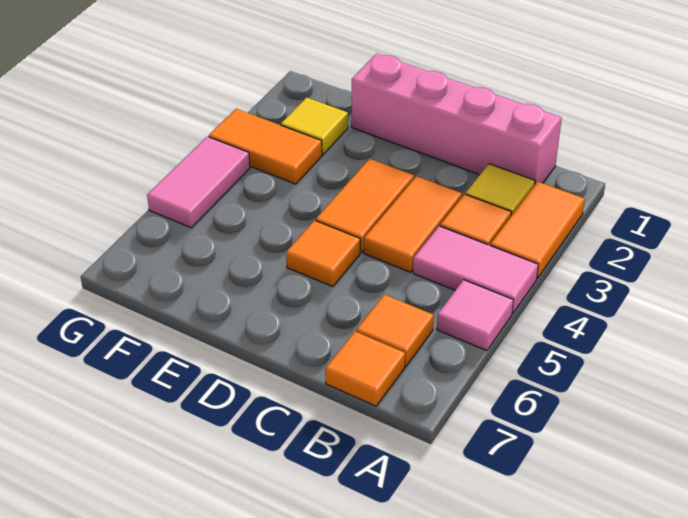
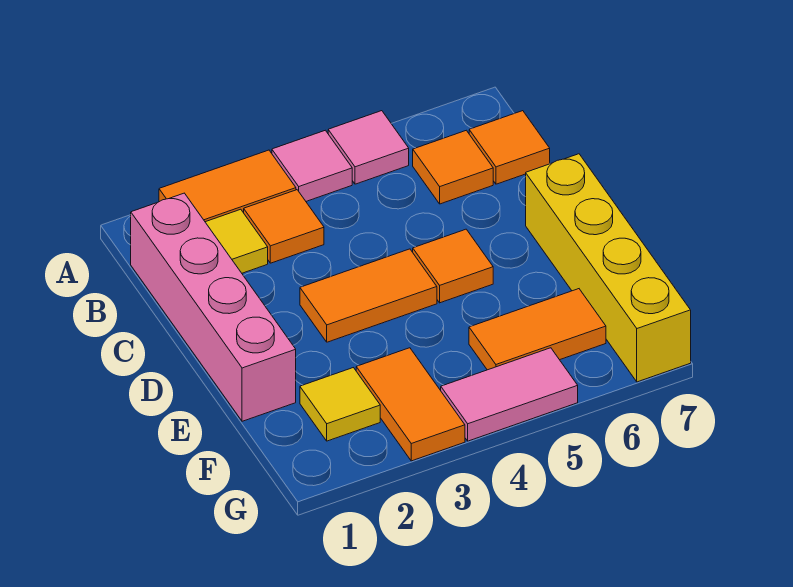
pink 1x2 tile [413,226,538,314] -> pink 1x1 tile [272,130,352,201]
orange 1x2 tile [364,176,462,272] -> orange 1x2 tile moved to [469,289,606,370]
none -> yellow 1x4 brick [526,154,691,382]

